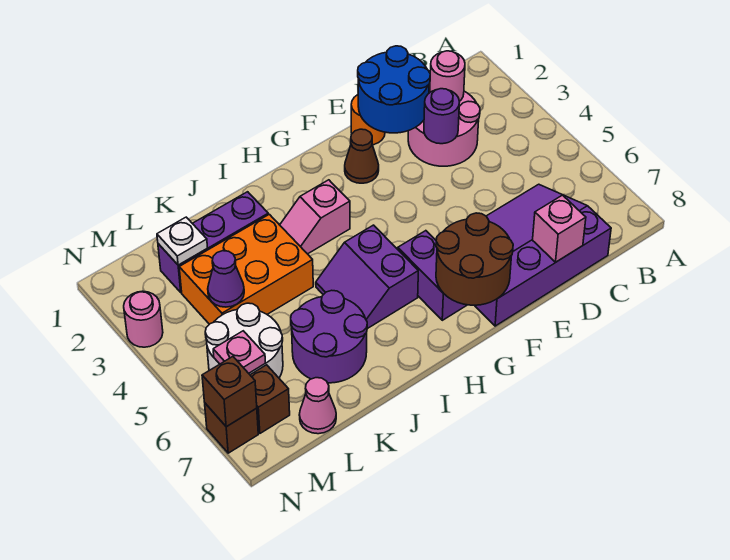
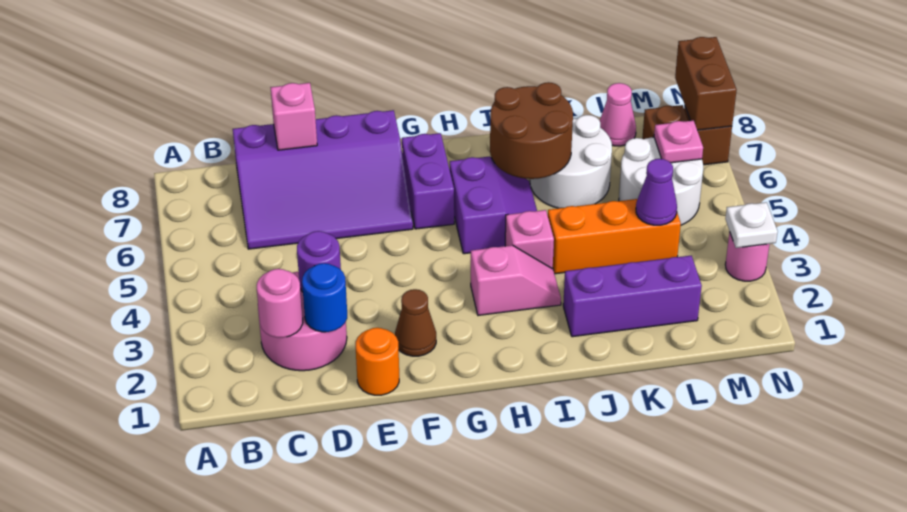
blue 2x2 round brick [358,46,430,133] -> blue 1x1 round brick [302,263,347,332]
brown 2x2 round brick [436,213,513,305] -> brown 2x2 round brick moved to [490,82,573,179]
none -> pink 1x1 brick [505,210,554,269]
orange 2x3 brick [179,214,313,324] -> orange 1x3 brick [548,199,681,274]
purple 2x2 round brick [291,290,367,383] -> white 2x2 round brick [530,115,612,208]
white 1x1 plate [157,217,208,265] -> white 1x1 plate moved to [725,202,778,248]
brown 1x1 brick [202,357,257,427] -> brown 1x2 brick [675,37,737,130]

